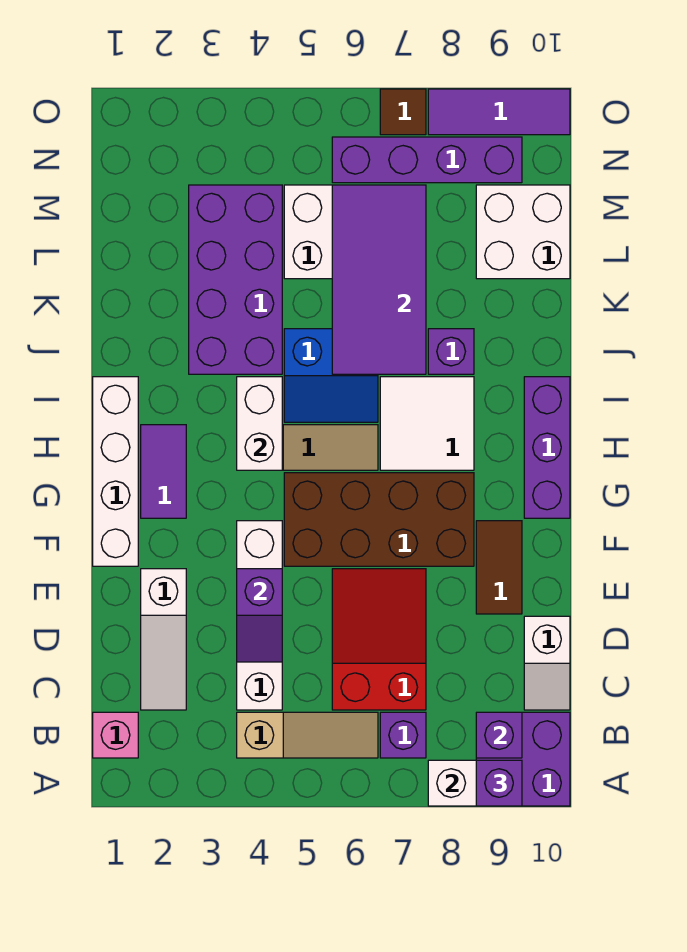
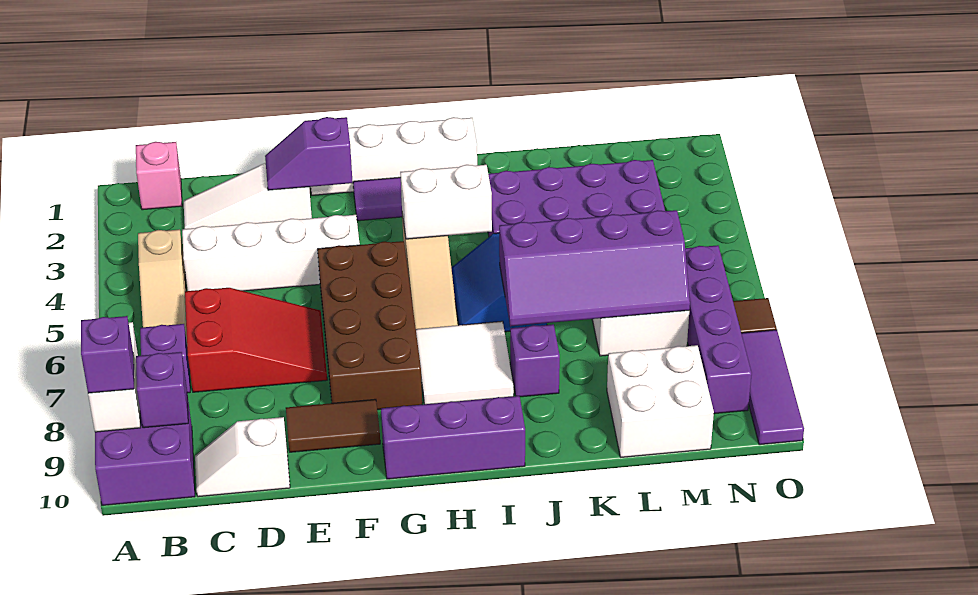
purple 1x2 slope [237,569,282,662] -> purple 1x2 slope moved to [265,117,353,190]
purple 2x4 tile [332,185,426,374] -> purple 2x4 slope [499,210,690,326]

